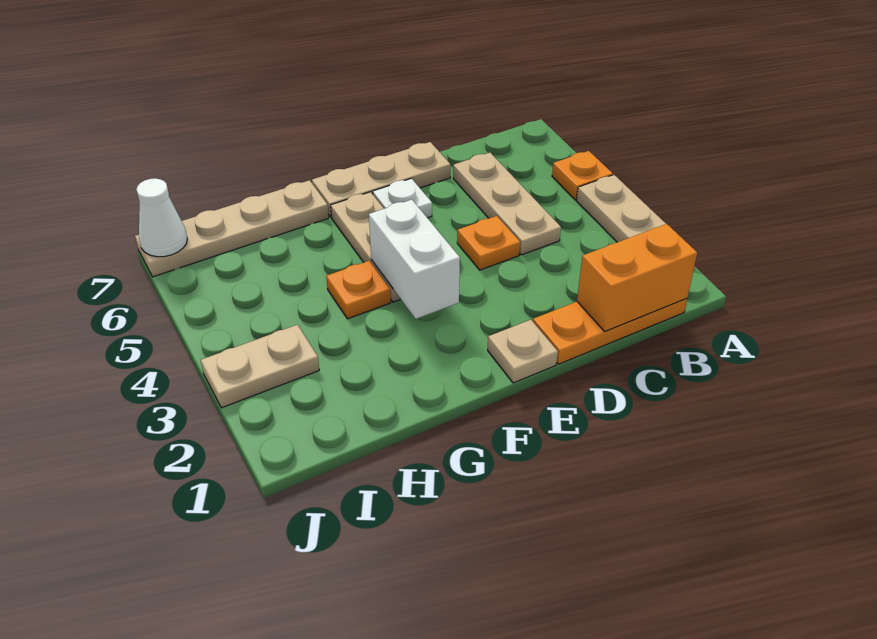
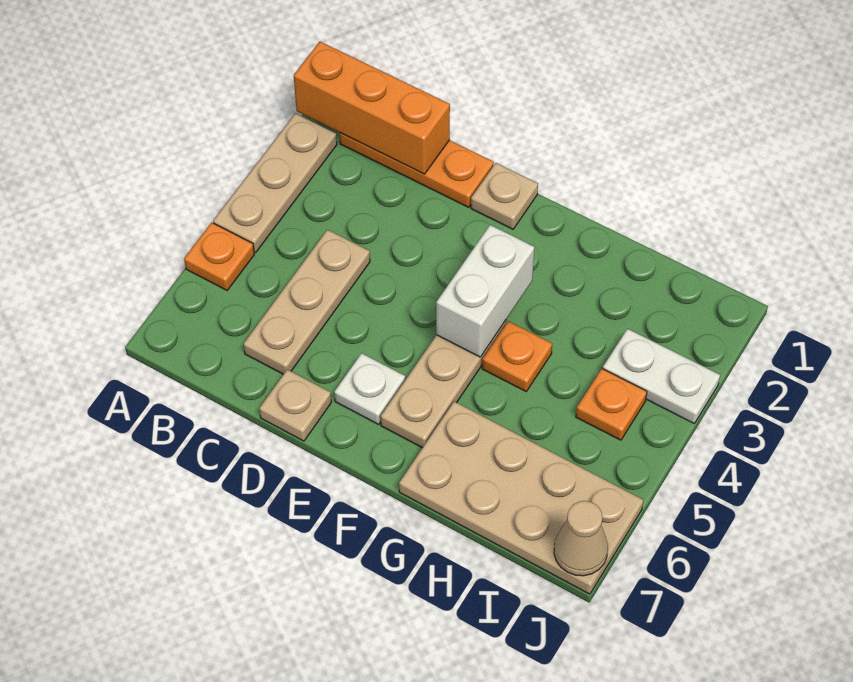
orange 1x2 brick [577,224,697,332] -> orange 1x3 brick [294,42,450,174]
orange 1x1 plate [457,216,520,270] -> orange 1x1 plate moved to [576,369,647,440]
tan 1x3 plate [312,142,450,217] -> tan 1x1 plate [259,369,331,441]
tan 1x4 plate [135,180,329,277] -> tan 2x4 plate [399,401,643,594]
tan 1x2 plate [201,325,319,408] -> white 1x2 plate [603,329,720,424]
white 1x1 cone [136,178,187,257] -> tan 1x1 cone [554,501,608,576]

